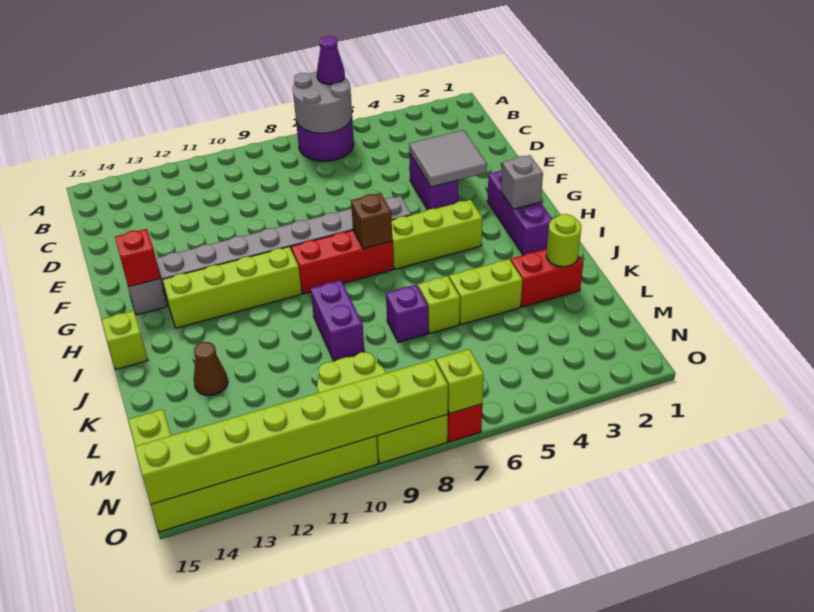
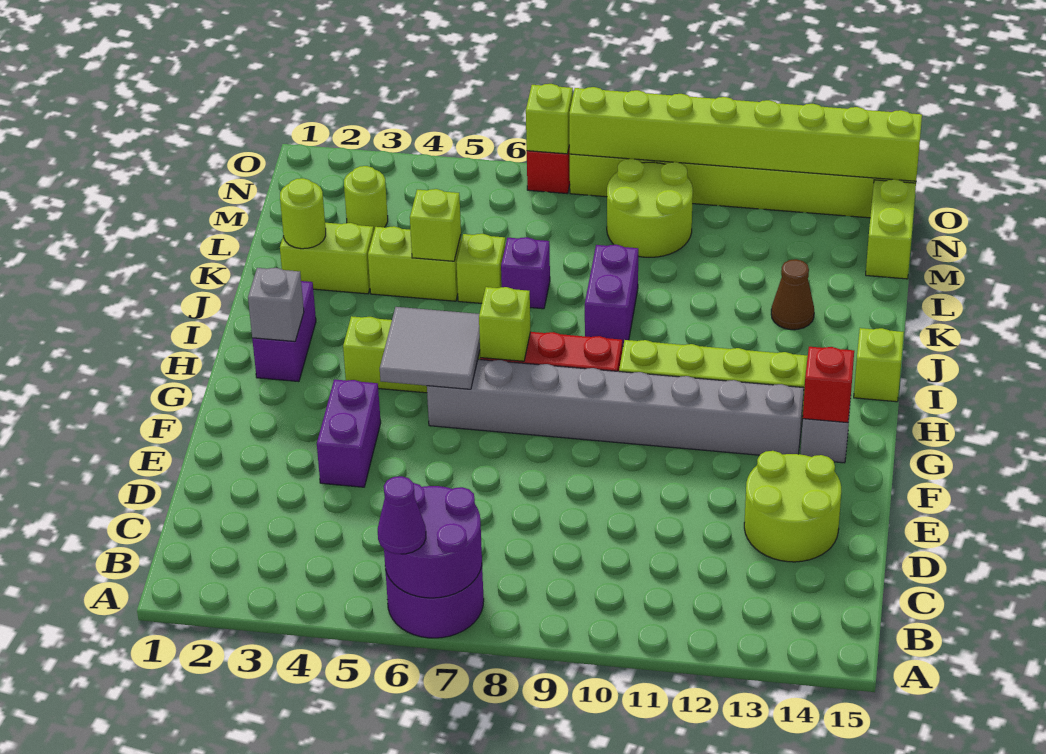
grey 2x2 round brick [293,72,352,133] -> purple 2x2 round brick [384,483,482,598]
none -> lime 2x2 round brick [744,451,841,562]
grey 2x2 tile [409,130,487,187] -> grey 2x2 tile moved to [380,307,480,389]
purple 1x3 brick [487,170,552,255] -> purple 1x2 brick [252,281,316,382]
brown 1x1 brick [351,193,392,249] -> lime 1x1 brick [479,287,531,361]
red 1x2 brick [511,249,583,307] -> lime 1x2 brick [280,223,374,294]
none -> lime 1x1 brick [410,189,461,261]
none -> lime 1x1 round brick [344,166,388,230]

